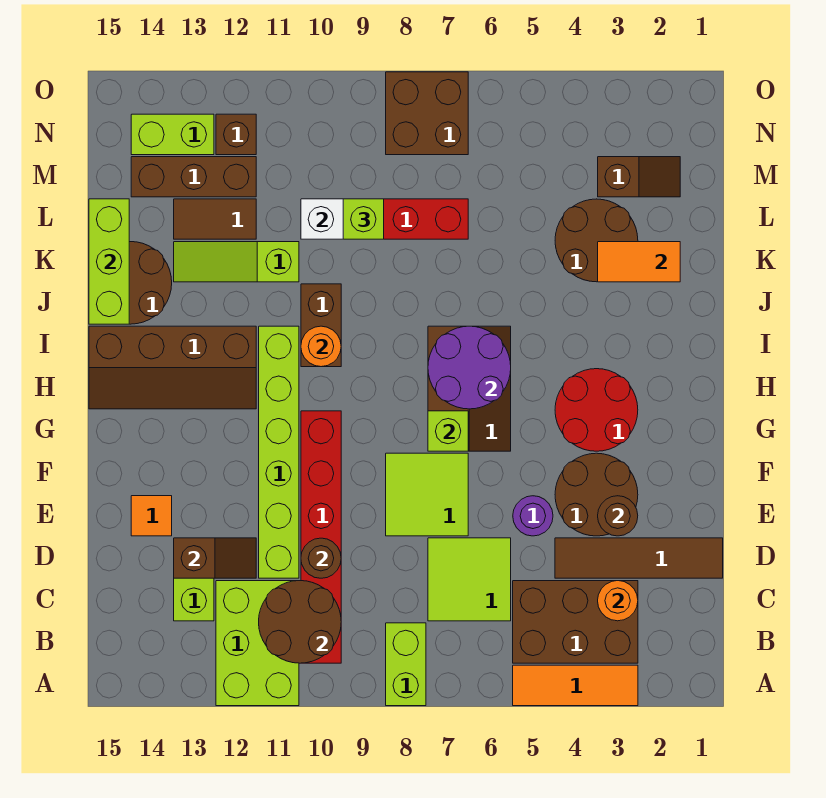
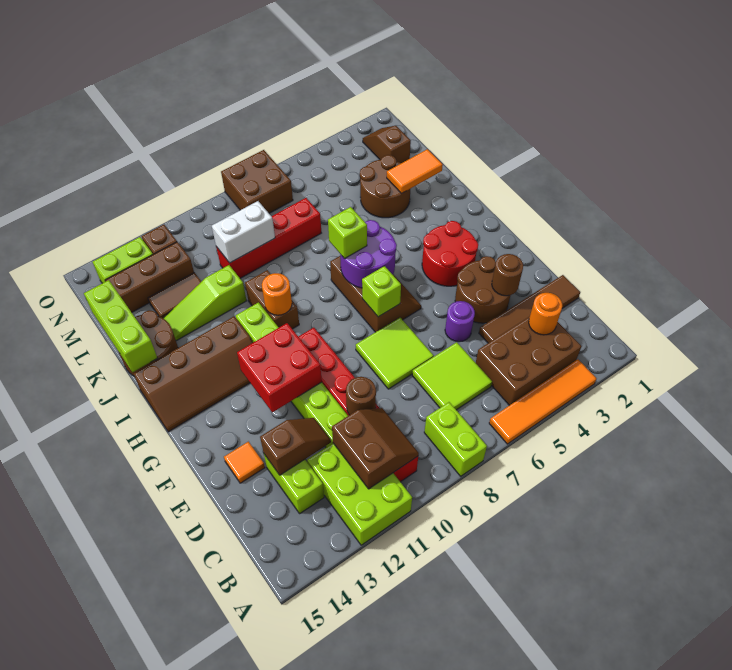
orange 1x3 tile [513,665,638,706] -> orange 1x4 tile [489,359,597,444]
brown 2x2 round brick [259,581,341,663] -> brown 2x2 slope [332,408,419,489]
none -> red 2x2 brick [237,323,322,412]
lime 1x1 brick [343,199,384,239] -> lime 1x1 brick moved to [328,207,367,259]
brown 1x2 slope [598,157,680,197] -> brown 1x2 slope turned to [363,126,411,163]

